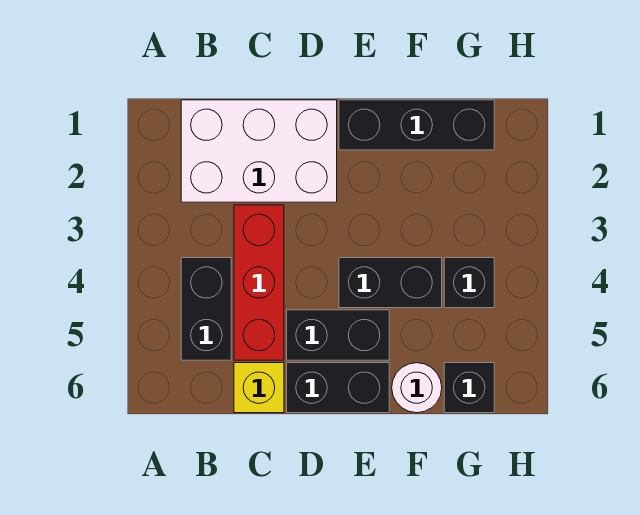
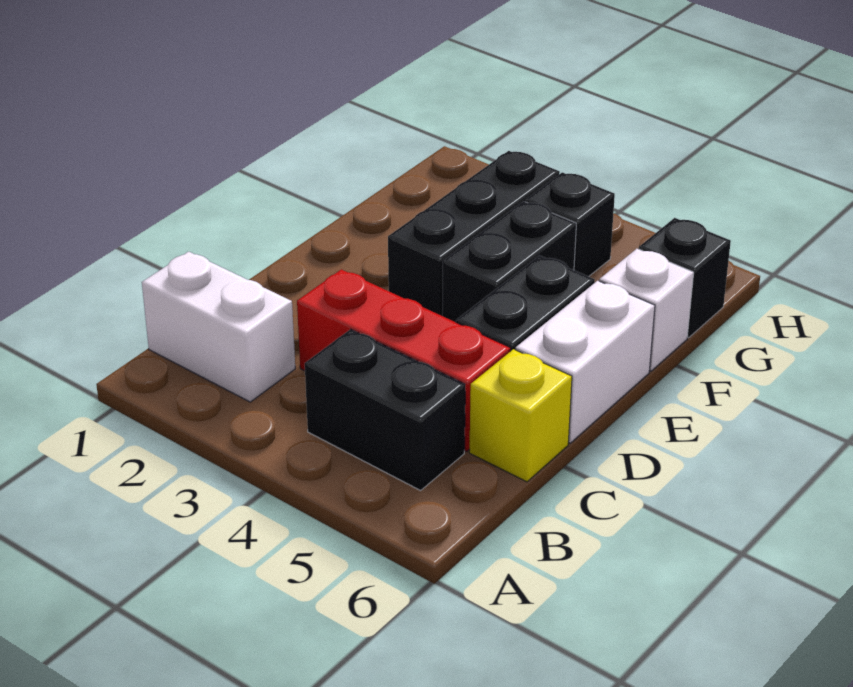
white 2x3 brick [181,100,337,202] -> white 1x2 brick [142,252,295,402]
black 1x2 brick [287,363,389,413] -> white 1x2 brick [516,281,655,443]
black 1x3 brick [339,100,494,150] -> black 1x3 brick moved to [388,151,560,316]
white 1x1 round brick [392,363,442,413] -> white 1x1 brick [599,249,694,371]

